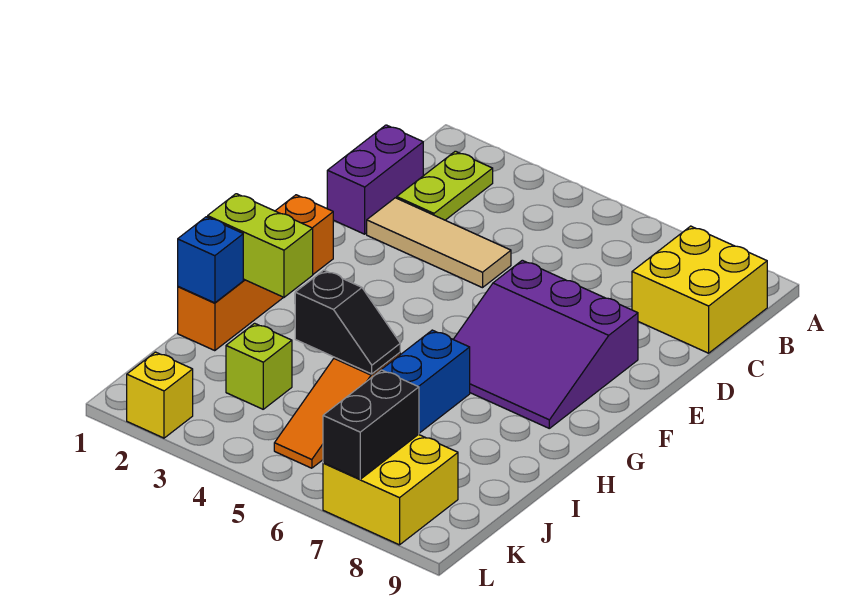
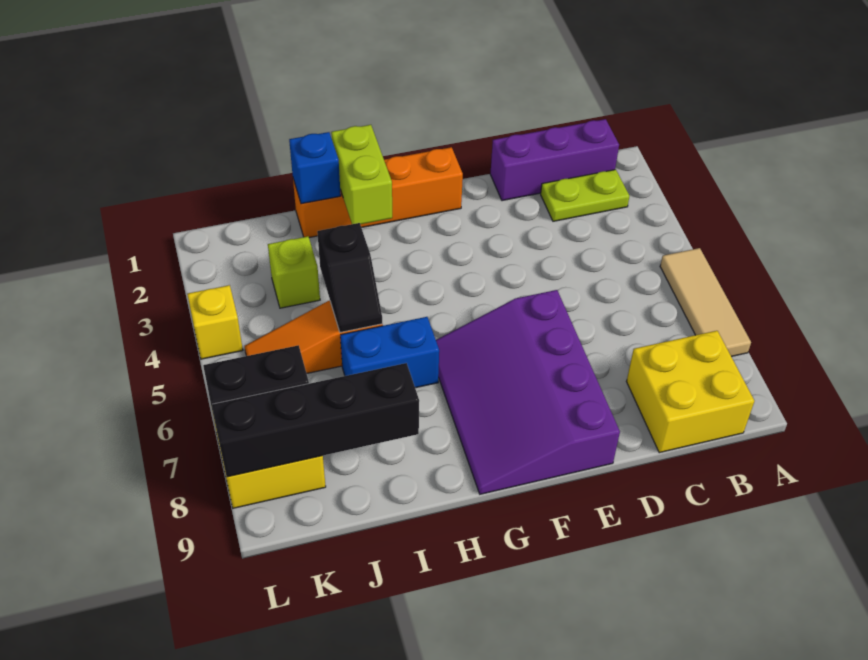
purple 1x2 brick [327,125,423,234] -> purple 1x3 brick [490,119,619,201]
tan 1x3 tile [367,198,511,288] -> tan 1x3 tile moved to [660,248,751,357]
purple 3x3 slope [453,260,638,428] -> purple 3x4 slope [436,290,620,494]
none -> black 1x4 brick [212,363,419,477]
yellow 1x1 brick [127,352,193,438] -> yellow 1x1 brick moved to [187,285,243,359]

